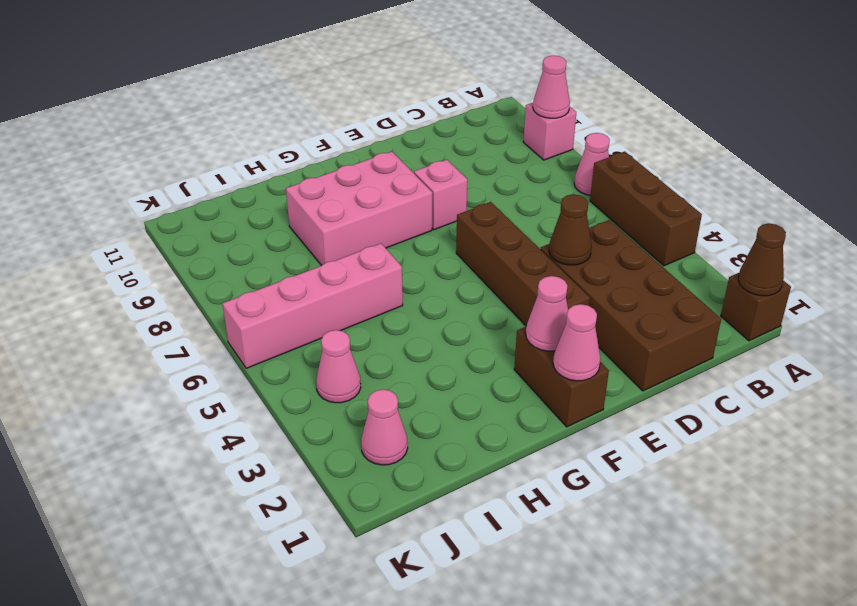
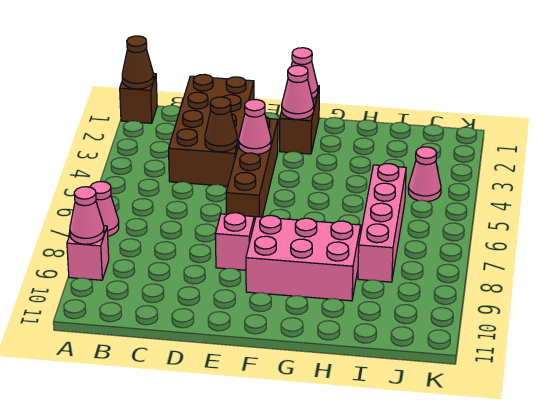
brown 1x3 brick [590,151,702,266] -> none
pink 1x4 brick [222,244,403,368] -> pink 1x4 brick turned to [358,164,406,282]
pink 1x1 cone [361,389,408,465] -> pink 1x1 cone moved to [239,100,271,154]

